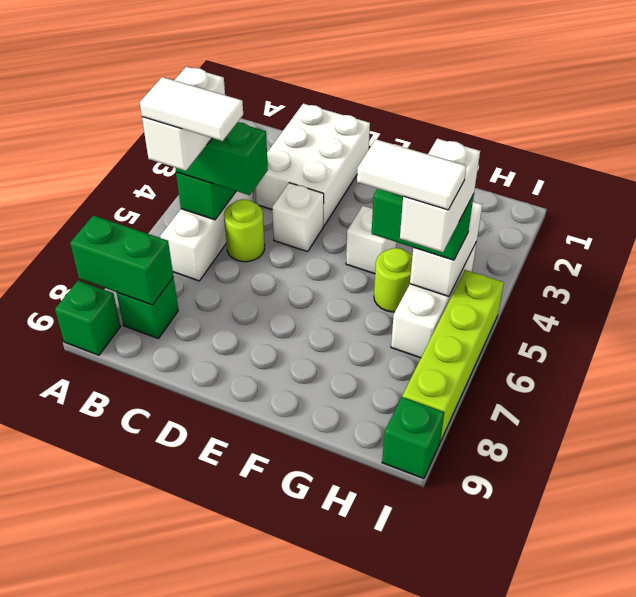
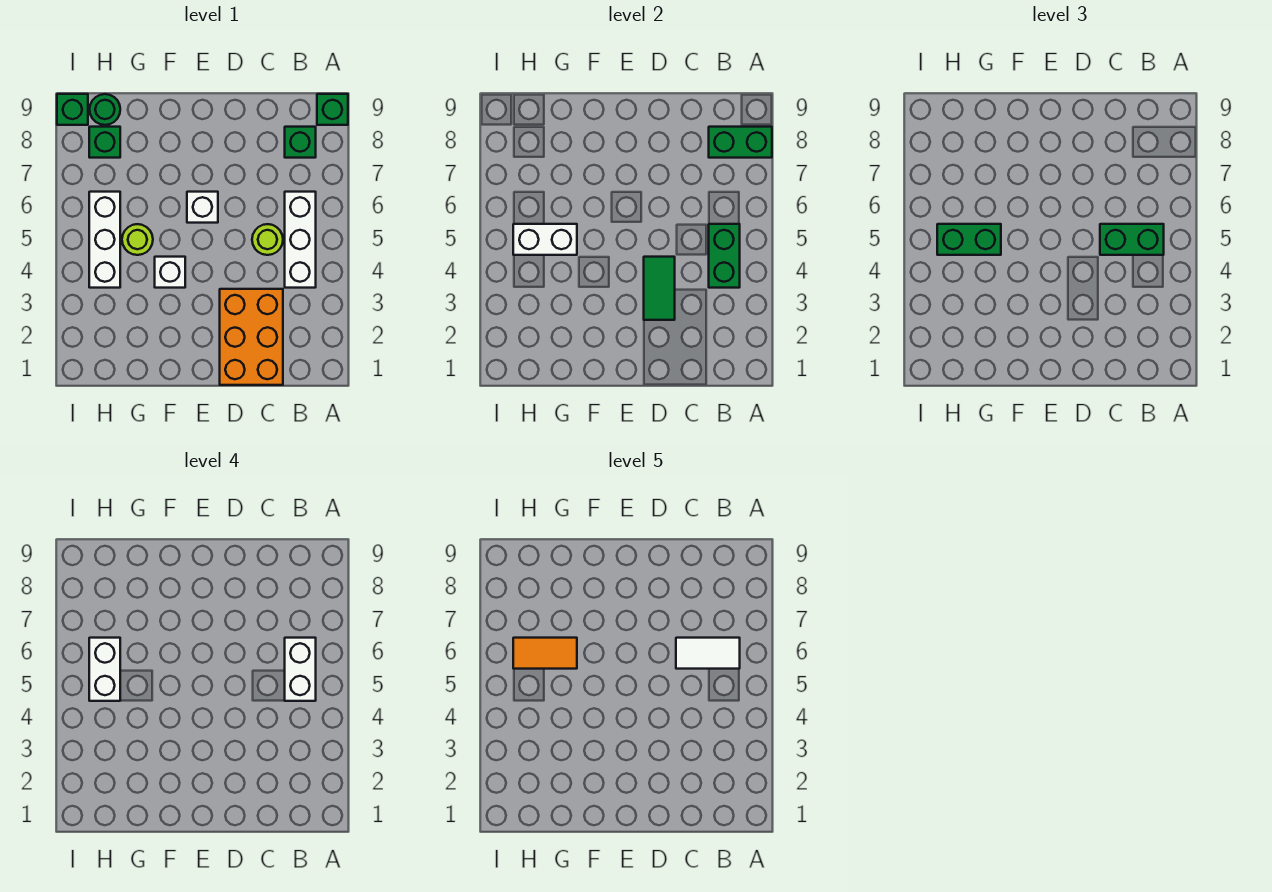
white 2x3 brick [255,104,370,226] -> orange 2x3 brick [220,289,283,385]
none -> green 1x2 tile [644,257,675,320]
white 1x1 brick [272,183,324,252] -> white 1x1 brick moved to [187,192,218,223]
white 1x2 tile [357,139,466,210] -> orange 1x2 tile [513,638,577,669]
white 1x2 brick [410,202,482,296] -> white 1x2 brick turned to [513,224,577,255]
none -> green 1x1 brick [89,127,120,158]
none -> green 1x1 round brick [90,94,120,125]
lime 1x4 brick [402,270,504,442] -> none

